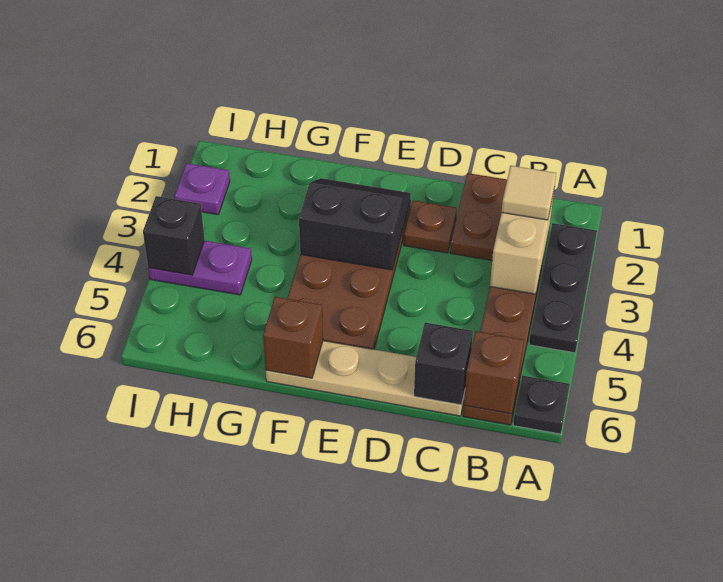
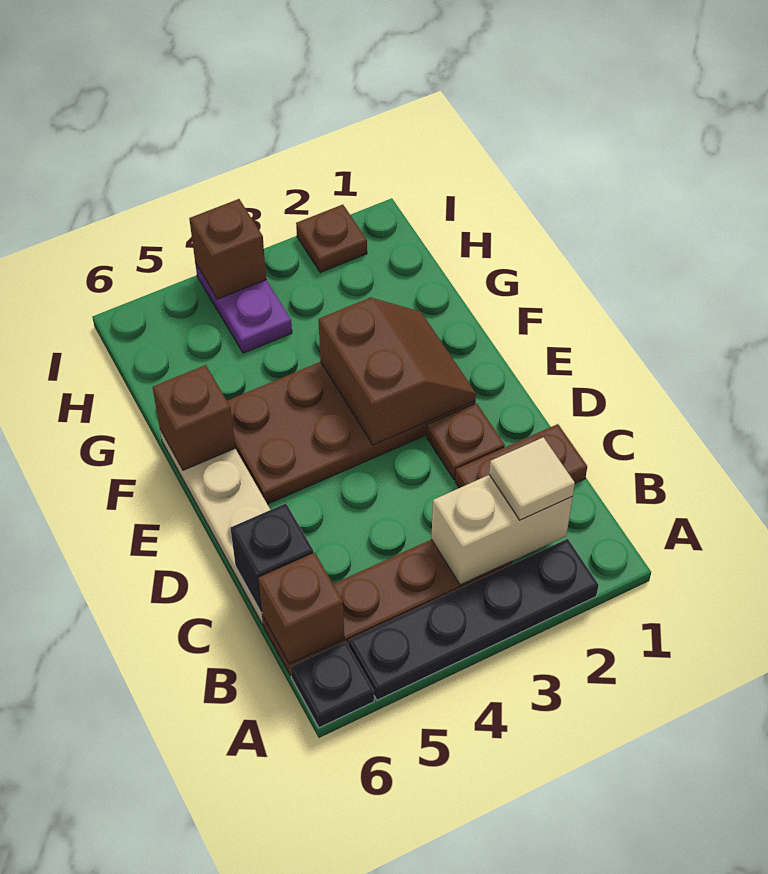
black 1x3 plate [529,223,597,353] -> black 1x4 plate [349,539,599,700]
black 2x2 slope [299,178,411,270] -> brown 2x2 slope [318,297,476,445]
purple 1x1 plate [174,163,230,215] -> brown 1x1 plate [296,205,367,273]
black 1x1 brick [143,196,205,275] -> brown 1x1 brick [189,199,266,299]

